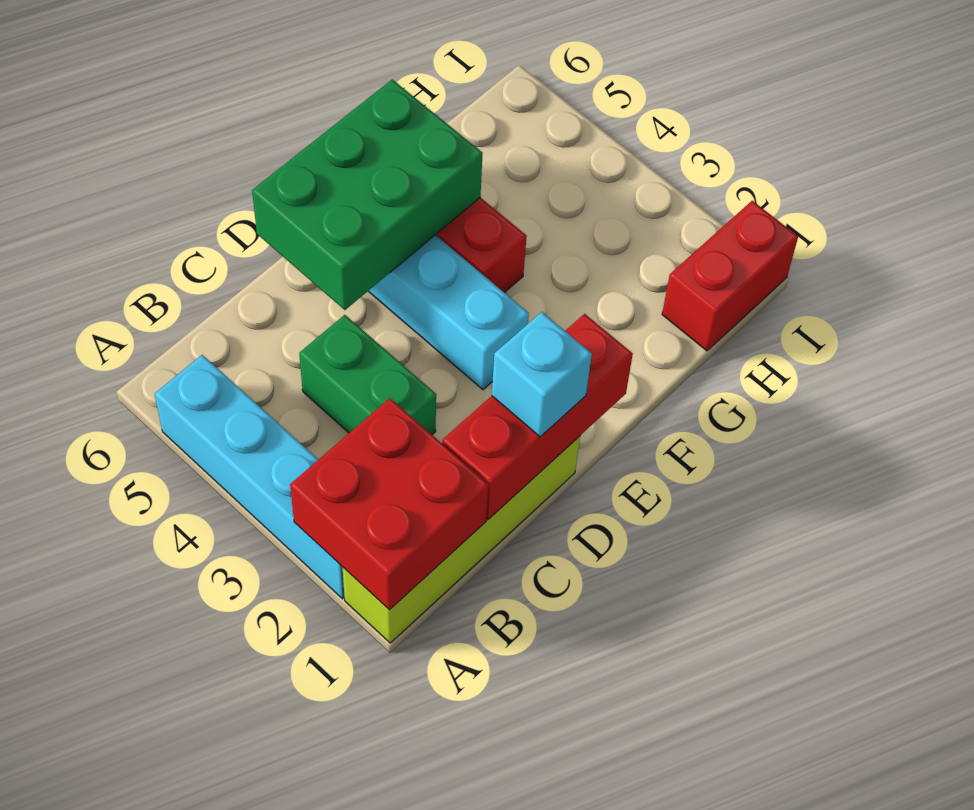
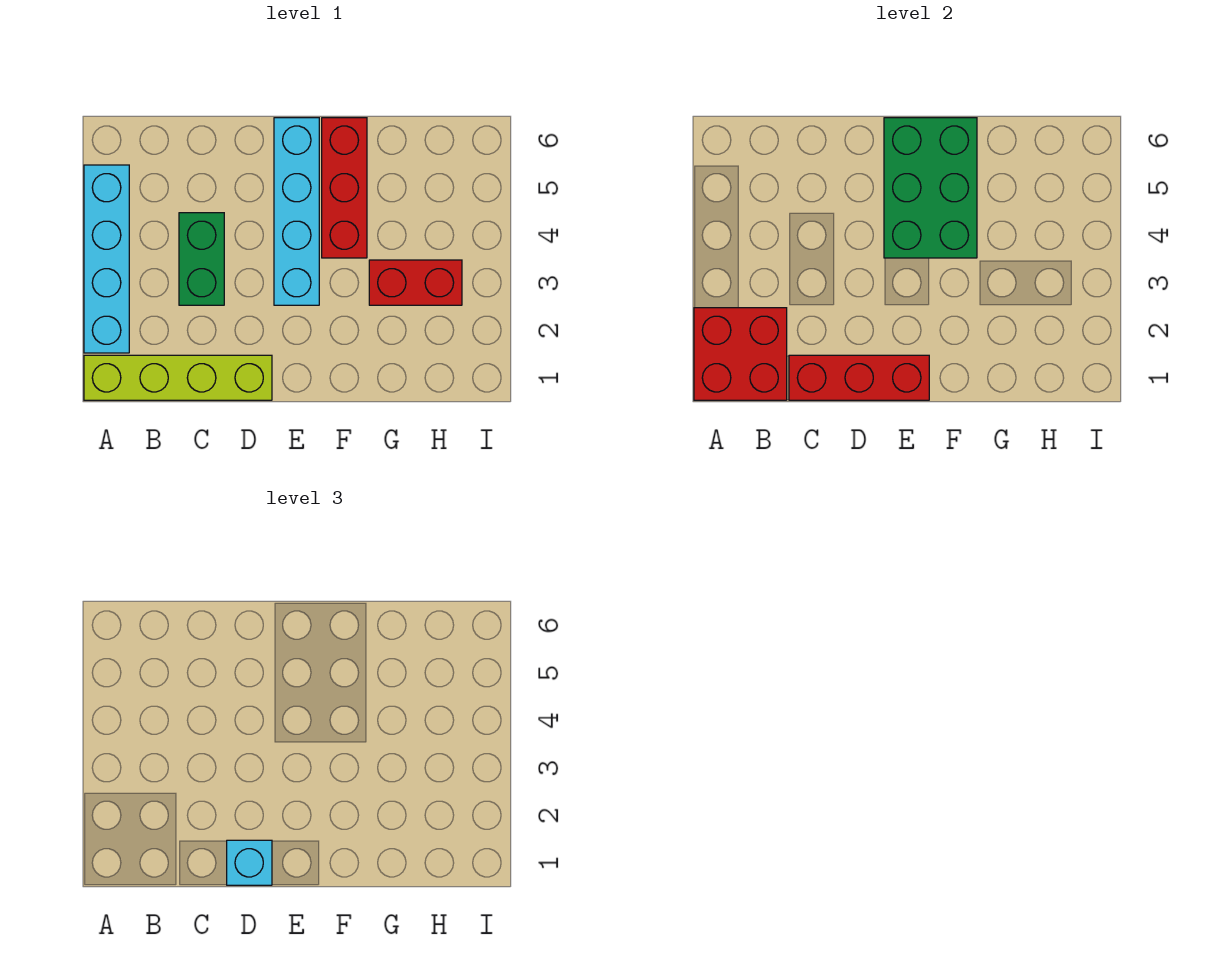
green 2x3 brick [252,80,483,310] -> green 2x3 brick turned to [884,118,977,258]
red 1x2 brick [662,201,798,351] -> red 1x2 brick moved to [369,260,462,305]

